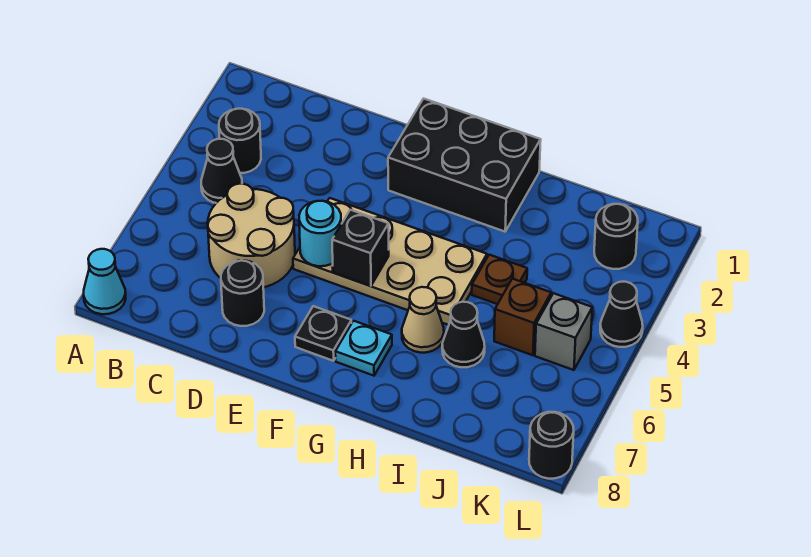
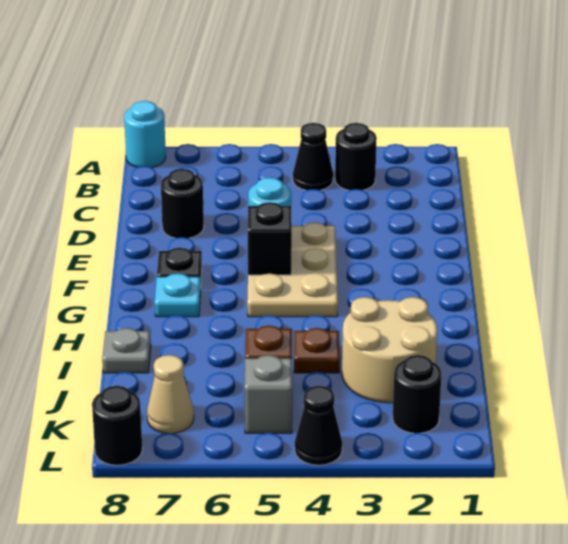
cyan 1x1 cone [84,249,126,314] -> cyan 1x1 round brick [124,101,166,168]
tan 2x2 round brick [208,184,295,287] -> tan 2x2 round brick moved to [342,297,437,403]
tan 2x4 plate [293,198,487,325] -> tan 2x3 plate [247,223,338,317]
black 2x3 brick [388,99,541,232] -> none
tan 1x1 cone [402,287,444,353] -> tan 1x1 cone moved to [147,355,194,433]
black 1x1 cone [442,302,485,367] -> none
none -> grey 1x1 plate [102,328,151,373]

